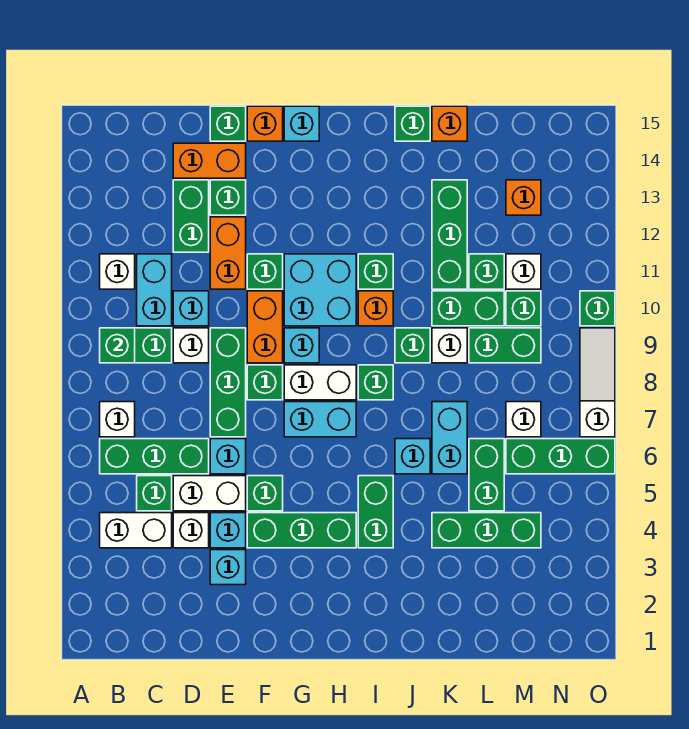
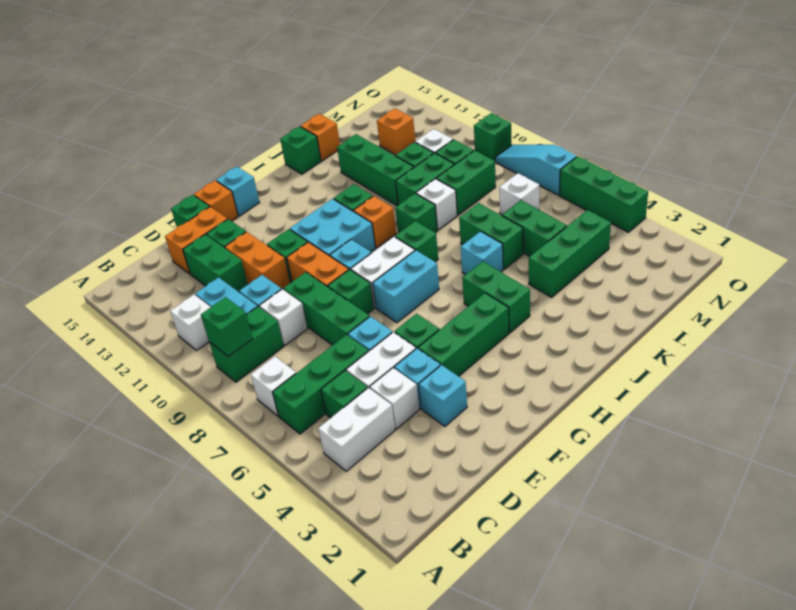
cyan 1x2 brick [432,402,467,474] -> green 1x2 brick [459,203,523,269]
green 1x3 brick [506,439,615,474] -> green 1x3 brick turned to [560,156,648,232]
white 1x3 slope [580,328,615,437] -> cyan 1x3 slope [495,145,577,195]

